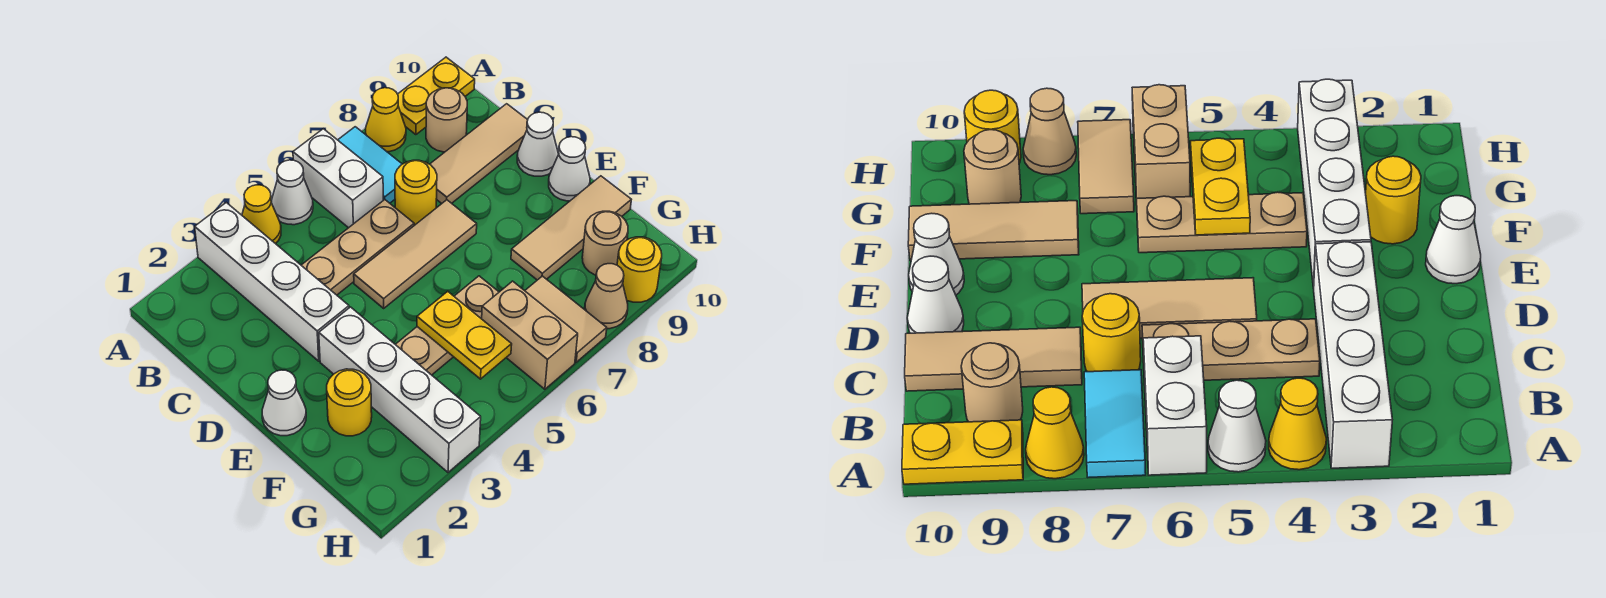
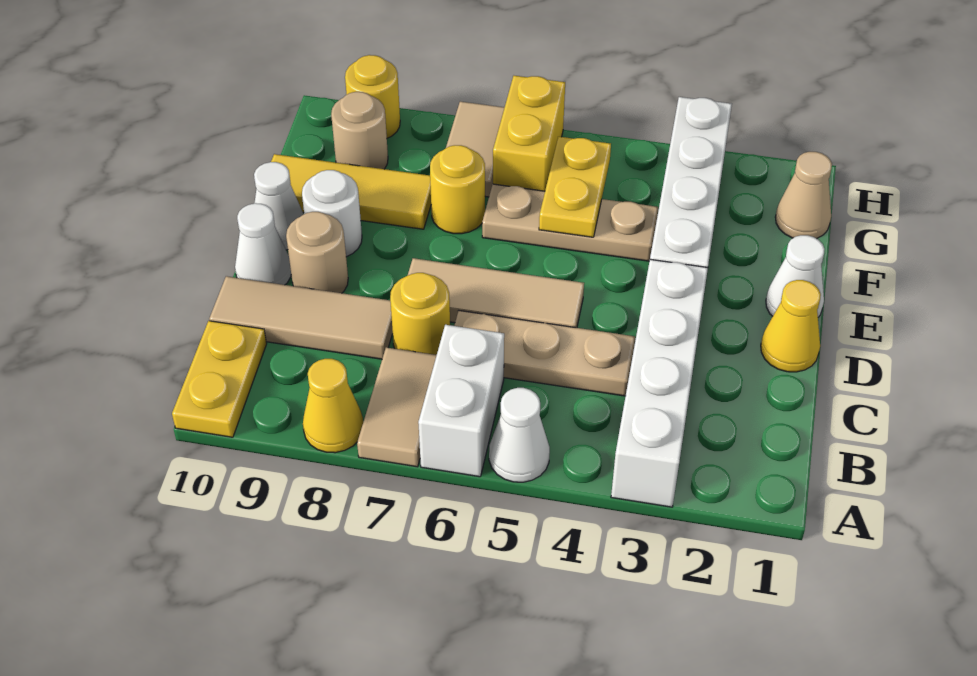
yellow 1x1 cone [242,185,281,244] -> yellow 1x1 cone moved to [761,280,821,372]
cyan 1x2 tile [338,127,402,203] -> tan 1x2 tile [357,347,437,467]
yellow 1x2 plate [398,57,475,135] -> yellow 1x2 plate turned to [172,321,267,437]
tan 1x1 round brick [426,88,467,152] -> tan 1x1 round brick moved to [286,212,348,293]
none -> white 1x1 round brick [302,170,362,257]
yellow 1x1 round brick [327,369,372,436] -> yellow 1x1 round brick moved to [430,145,485,234]
tan 1x3 tile [511,176,631,280] -> yellow 1x3 tile [271,154,431,229]
tan 1x2 brick [482,281,578,389] -> yellow 1x2 brick [493,76,565,191]
tan 1x1 cone [585,264,628,329] -> tan 1x1 cone moved to [775,152,832,239]

